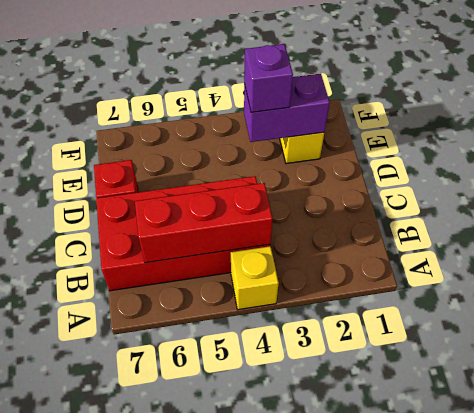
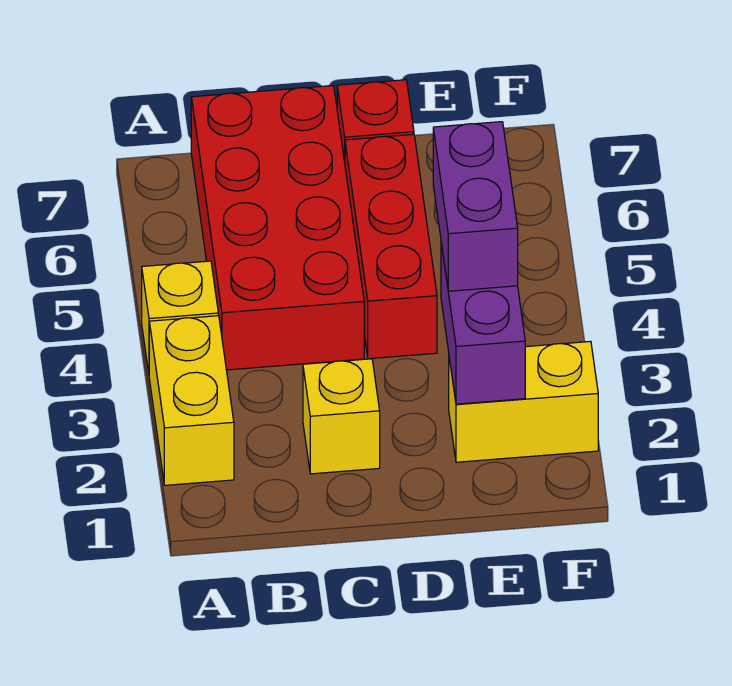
none -> yellow 1x2 brick [149,316,234,485]
red 1x3 brick [135,183,273,263] -> red 1x3 brick moved to [345,134,437,359]
none -> yellow 1x1 brick [303,359,380,474]
purple 1x1 brick [244,44,293,112] -> purple 1x2 brick [433,122,518,291]

